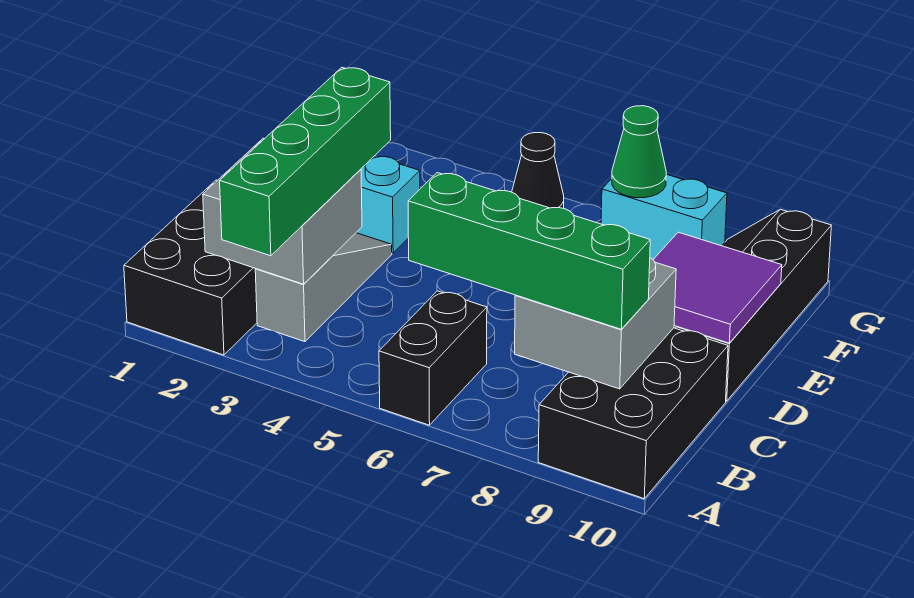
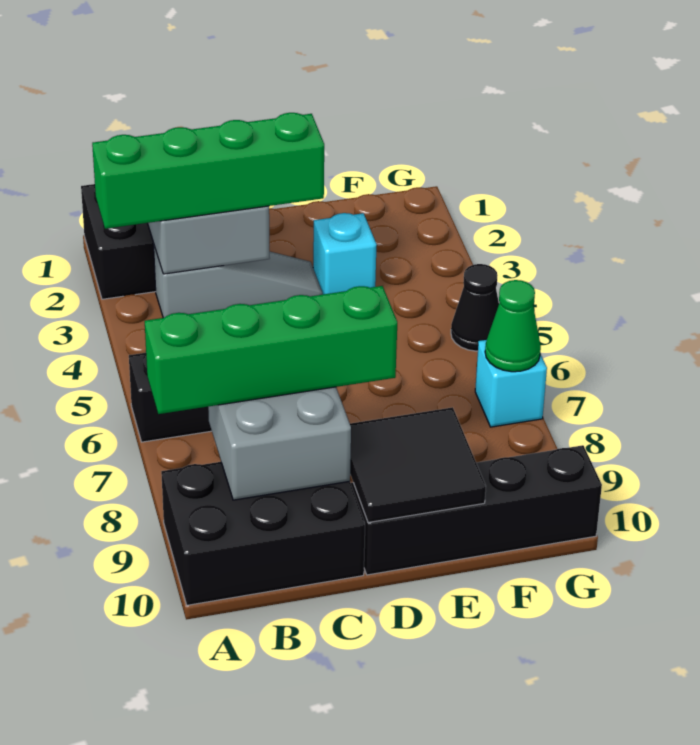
green 1x4 brick [408,173,650,329] -> green 1x4 brick turned to [145,286,397,414]
purple 2x2 tile [653,232,782,343] -> black 2x2 tile [350,407,486,523]
cyan 1x2 brick [601,174,727,259] -> cyan 1x1 brick [475,340,547,427]

